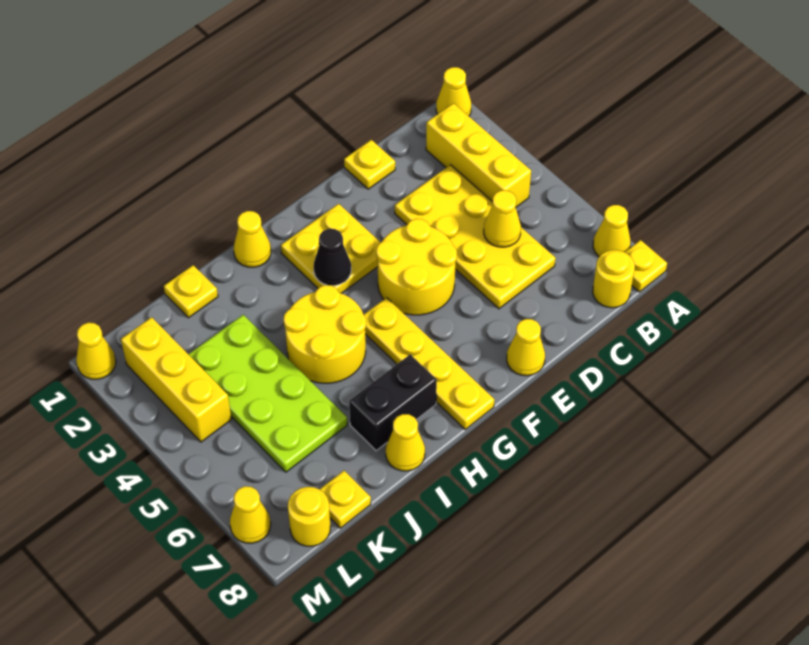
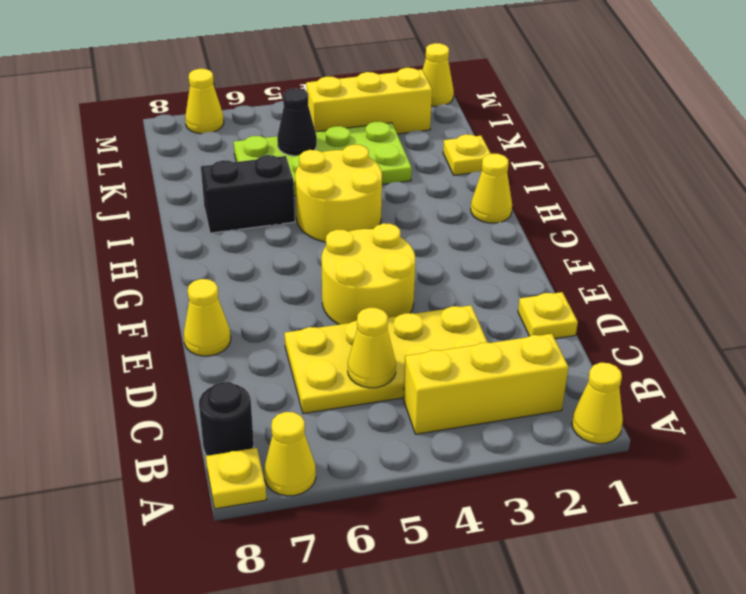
yellow 1x1 round brick [593,250,635,308] -> black 1x1 round brick [199,382,254,456]
yellow 2x2 plate [281,204,381,293] -> none
black 1x1 cone [313,229,351,286] -> black 1x1 cone moved to [277,88,317,156]
yellow 1x4 plate [364,298,494,429] -> none
black 1x2 brick [349,354,437,451] -> black 1x2 brick turned to [201,155,295,233]
yellow 1x1 cone [386,414,425,471] -> none
yellow 1x1 plate [320,471,371,528] -> none
yellow 1x1 round brick [288,487,330,546] -> none

